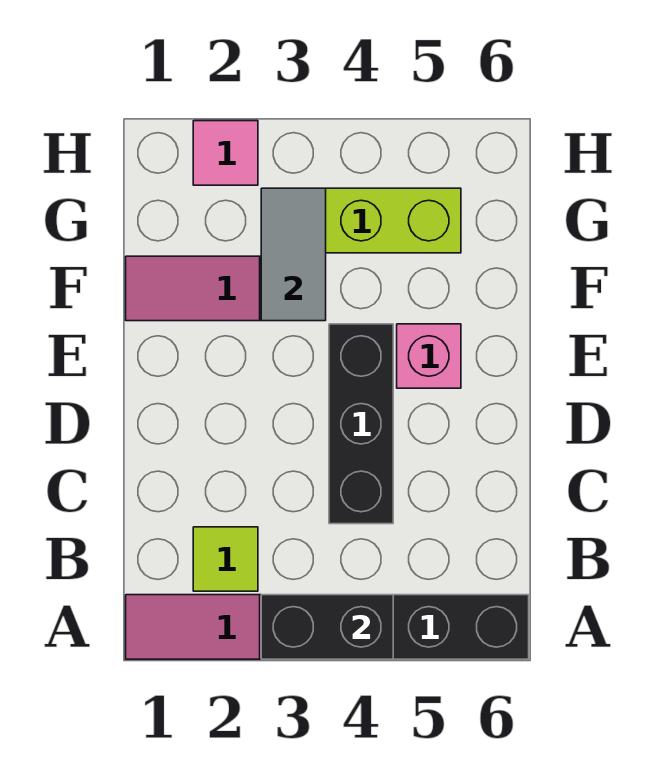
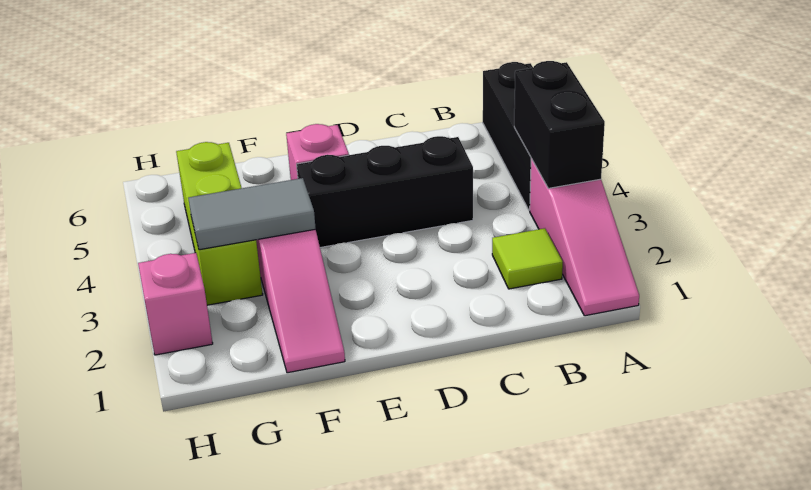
pink 1x1 tile [193,121,258,185] -> pink 1x1 brick [138,253,213,355]

